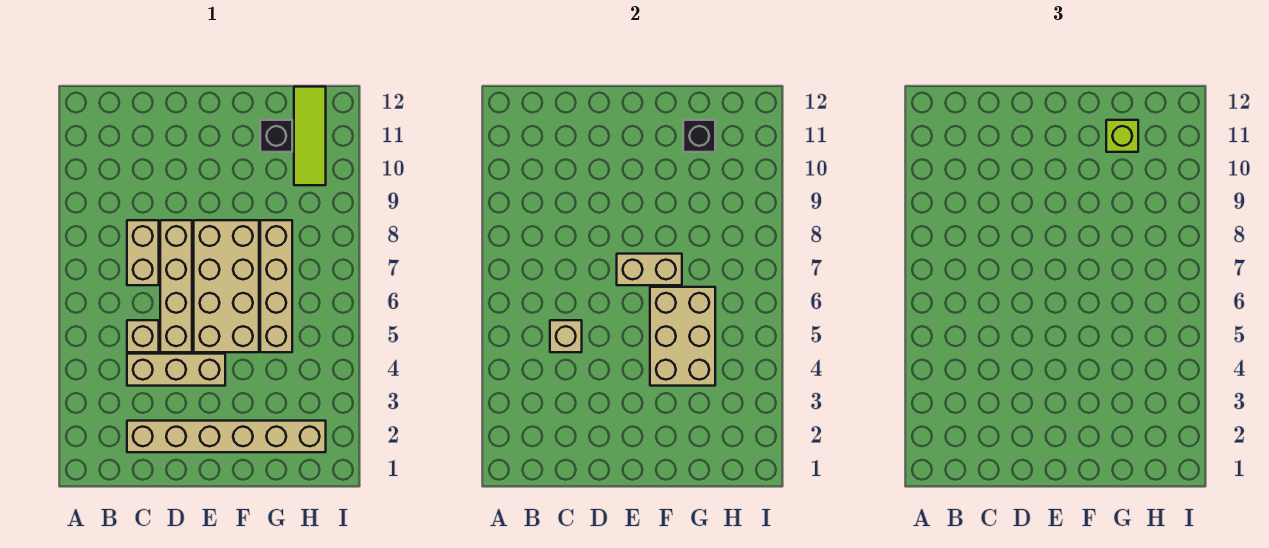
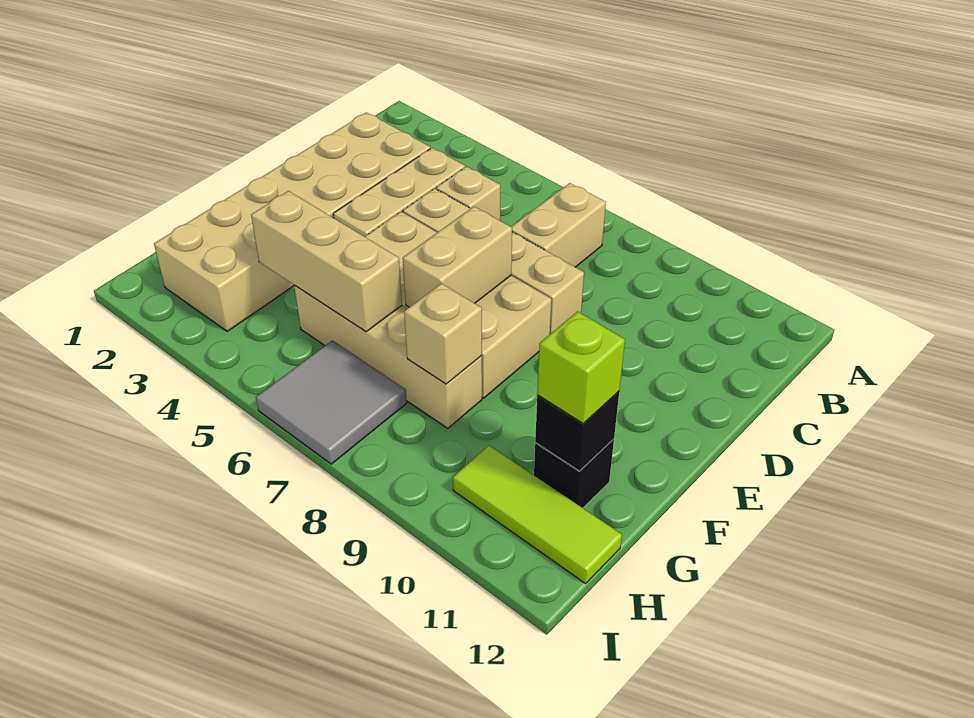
tan 1x6 brick [127,421,326,452] -> tan 2x6 brick [154,112,430,331]
tan 1x1 brick [550,320,582,352] -> tan 1x1 brick moved to [404,283,482,384]
tan 1x2 brick [127,220,159,285] -> tan 1x2 brick turned to [511,183,606,267]
tan 2x3 brick [650,287,715,386] -> tan 1x3 brick [251,191,402,332]
none -> grey 2x2 tile [256,340,407,464]

